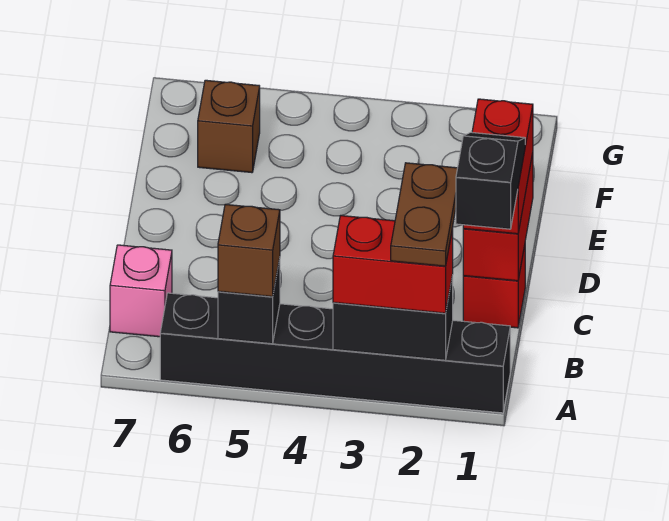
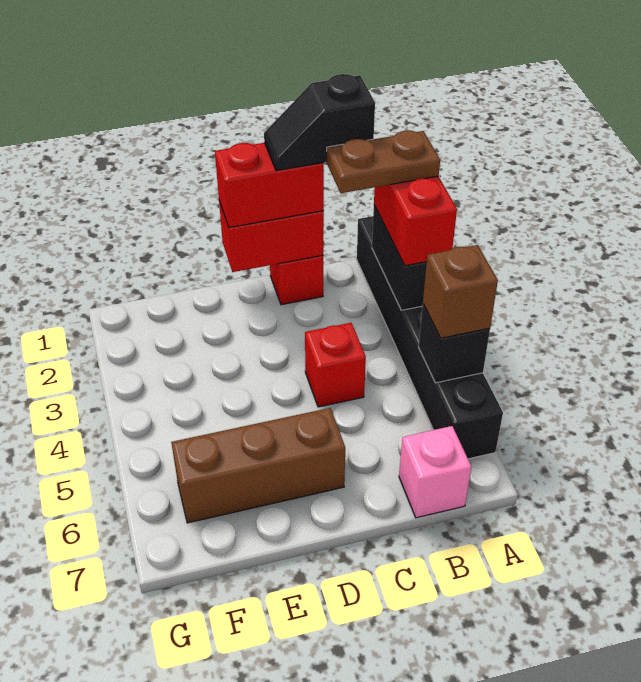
none -> red 1x1 brick [305,323,366,407]
brown 1x1 brick [198,80,260,173] -> brown 1x3 brick [171,408,345,523]

